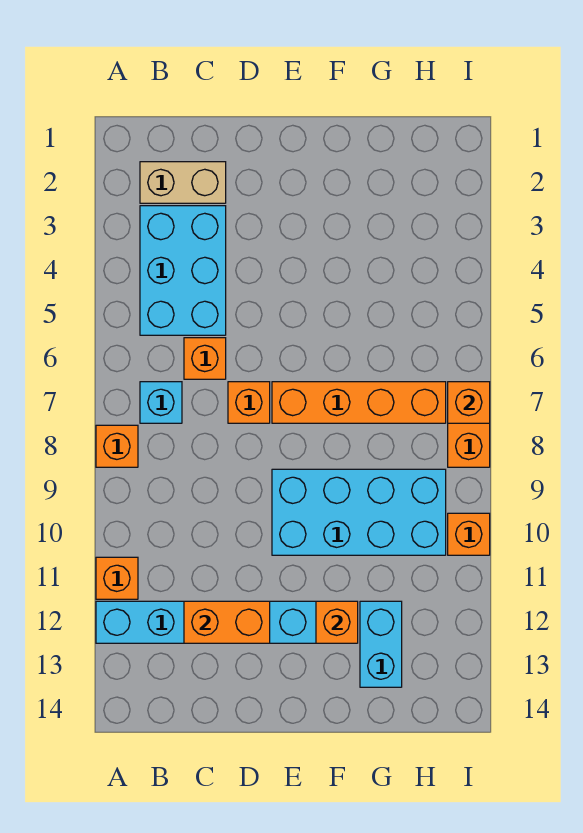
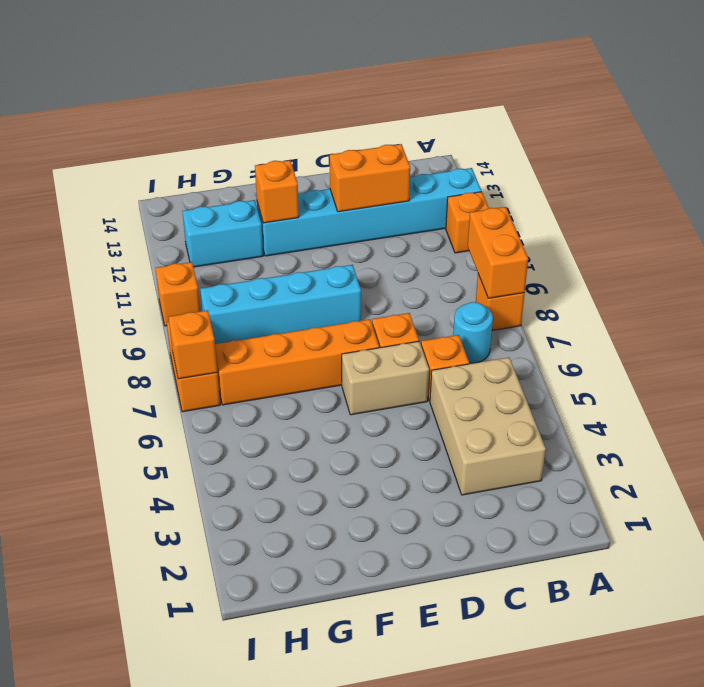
none -> orange 1x2 brick [468,207,528,298]
tan 1x2 brick [140,162,226,203] -> tan 1x2 brick moved to [342,341,429,415]
cyan 2x3 brick [140,206,226,335] -> tan 2x3 brick [430,357,546,495]
cyan 1x1 brick [140,382,182,423] -> cyan 1x1 round brick [453,302,493,363]
cyan 2x4 brick [272,469,446,555] -> cyan 1x4 brick [200,265,361,344]
cyan 1x2 brick [360,601,402,687] -> cyan 1x2 brick turned to [182,200,263,267]

